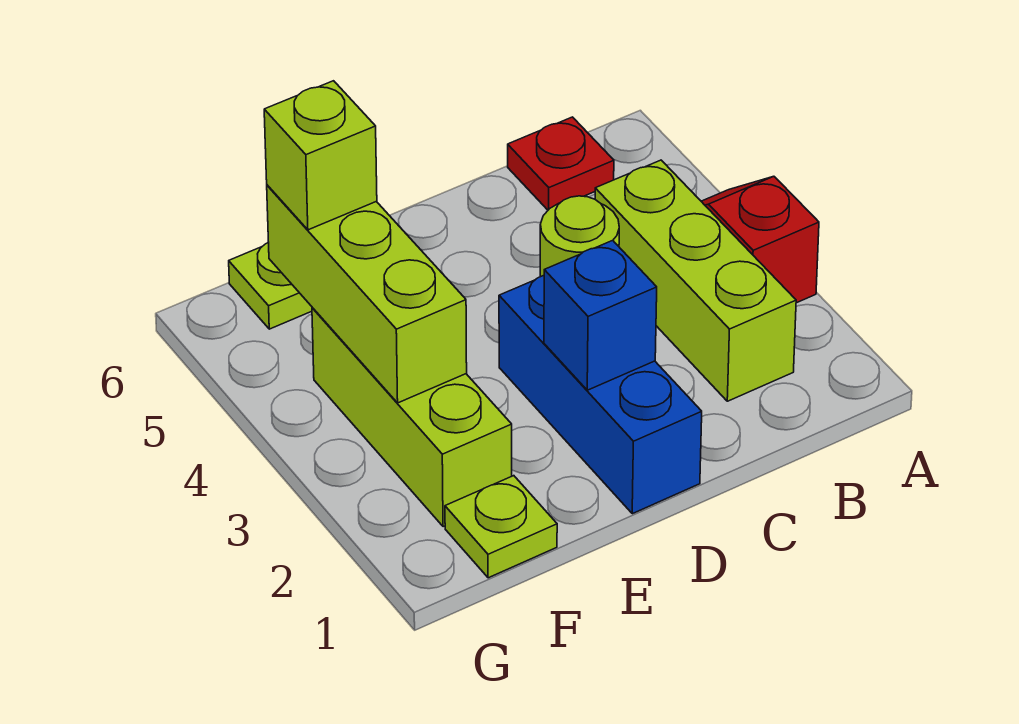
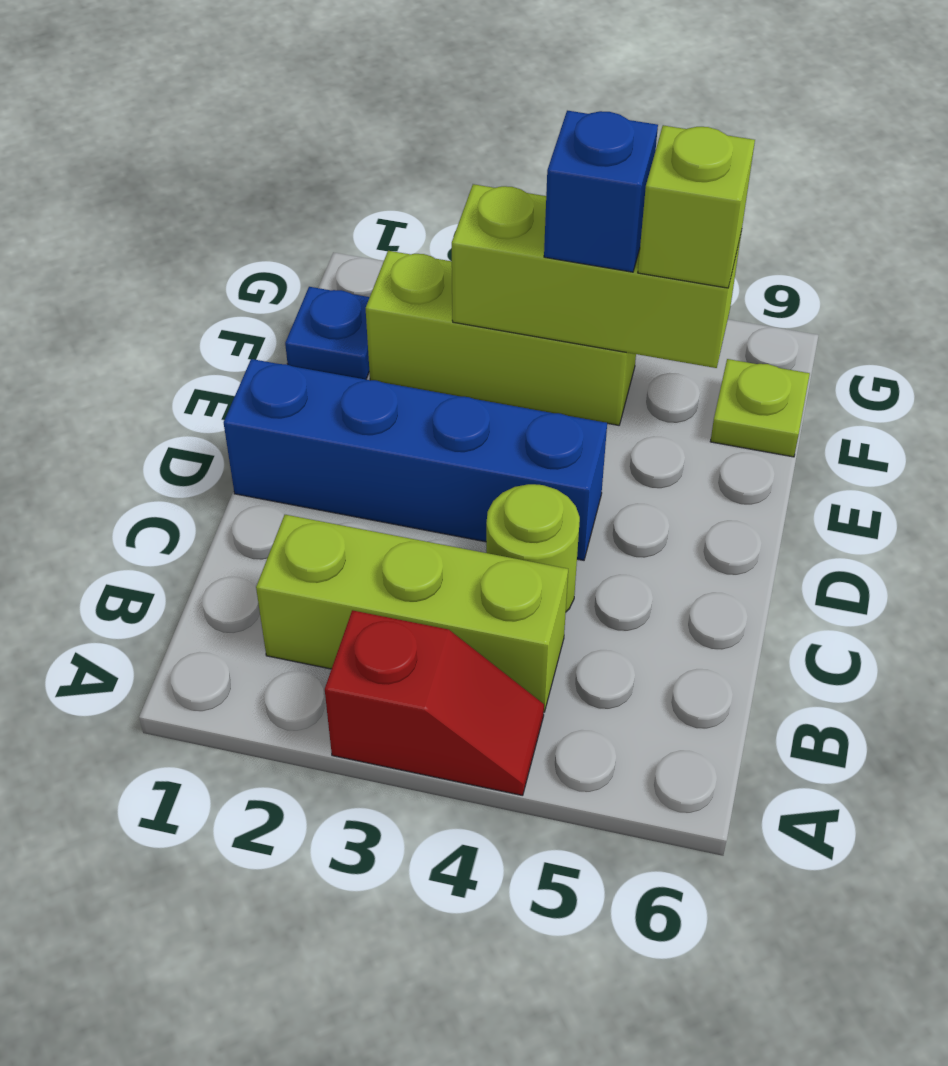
red 1x1 plate [508,117,614,210] -> none
blue 1x3 brick [499,275,702,514] -> blue 1x4 brick [224,359,607,560]
blue 1x1 brick [544,240,657,390] -> blue 1x1 brick moved to [544,111,658,272]
lime 1x1 plate [445,476,557,578] -> blue 1x1 plate [285,287,370,379]

